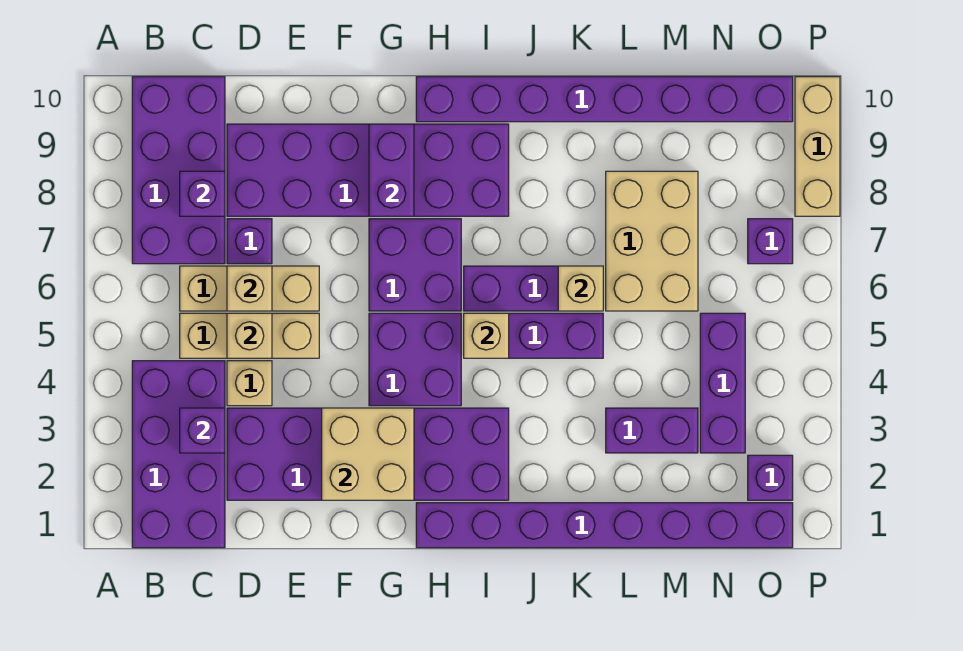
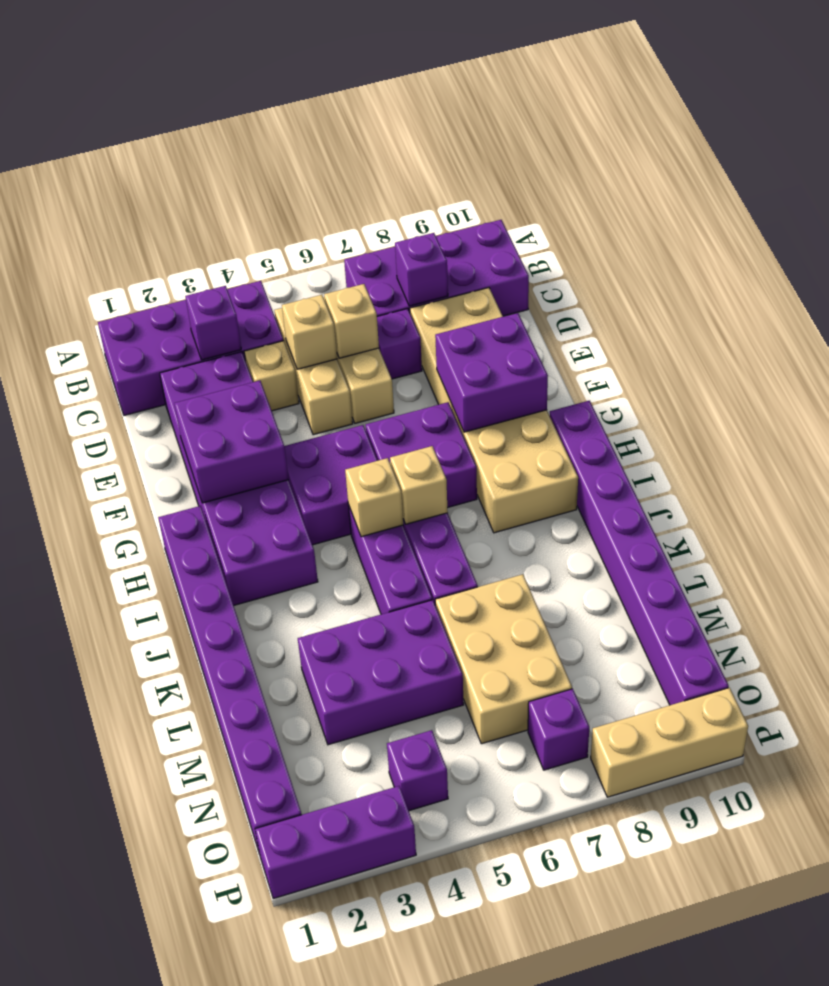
purple 2x6 brick [227,124,509,216] -> tan 2x6 brick [410,288,578,533]
tan 2x2 brick [322,408,414,500] -> purple 2x2 brick [174,381,289,503]
purple 1x2 brick [369,124,414,216] -> purple 2x2 brick [435,313,548,432]
tan 1x1 brick [558,266,603,311] -> tan 1x1 brick moved to [390,446,448,524]
purple 1x2 brick [606,408,698,453] -> purple 2x3 brick [298,600,464,745]
tan 2x3 brick [606,171,698,311] -> tan 2x3 brick turned to [435,574,572,744]
purple 1x3 brick [700,313,745,453] -> purple 1x3 brick moved to [255,786,416,899]
purple 1x1 brick [748,455,793,500] -> purple 1x1 brick moved to [387,730,448,811]

